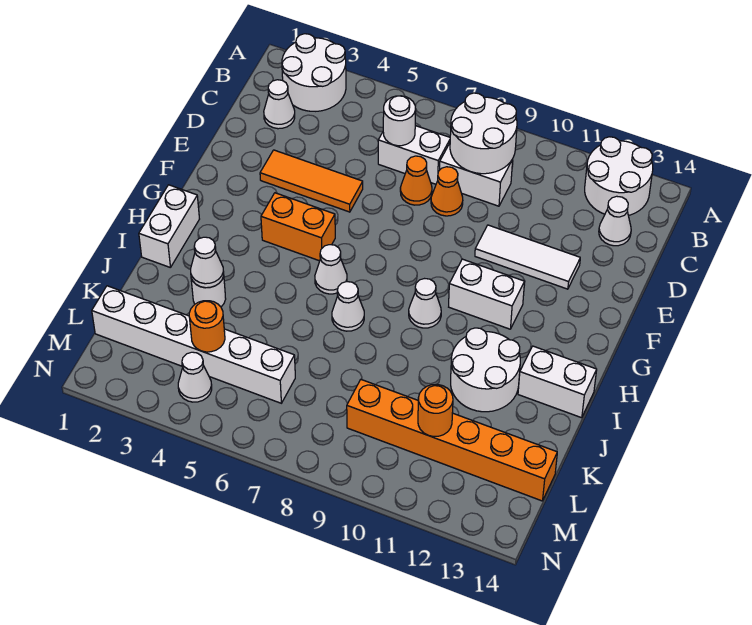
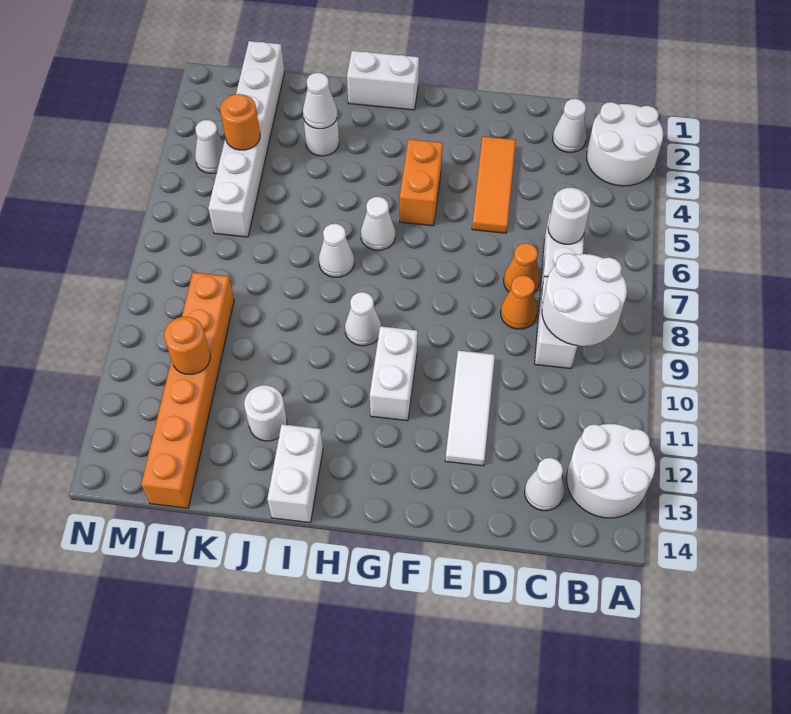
white 2x2 round brick [451,328,520,412] -> white 1x1 round brick [244,385,287,441]

